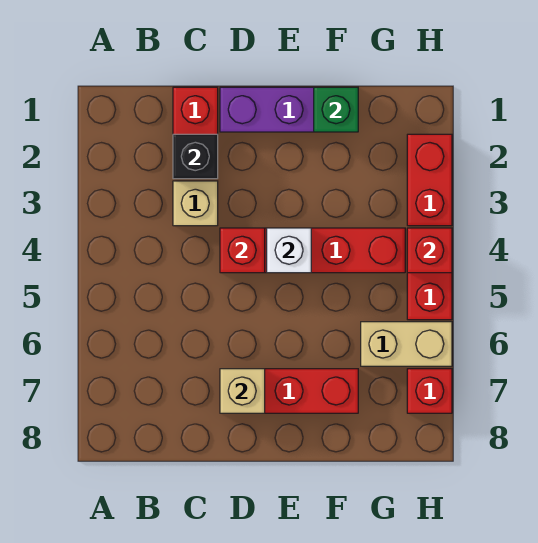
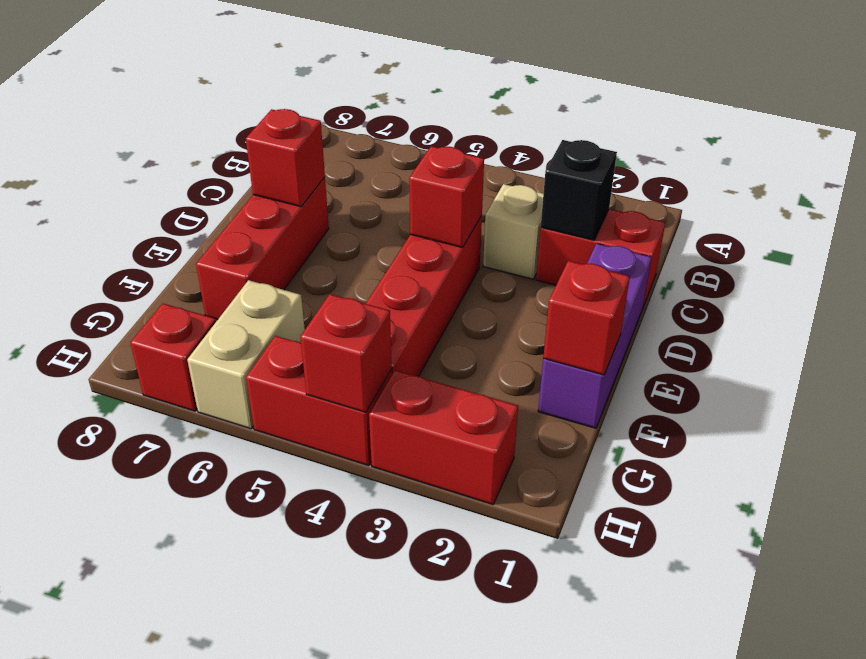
tan 1x1 brick [220,369,265,413] -> red 1x1 brick [246,109,325,207]
white 1x1 brick [267,228,311,273] -> none
green 1x1 brick [314,87,358,132] -> red 1x1 brick [543,261,630,375]

